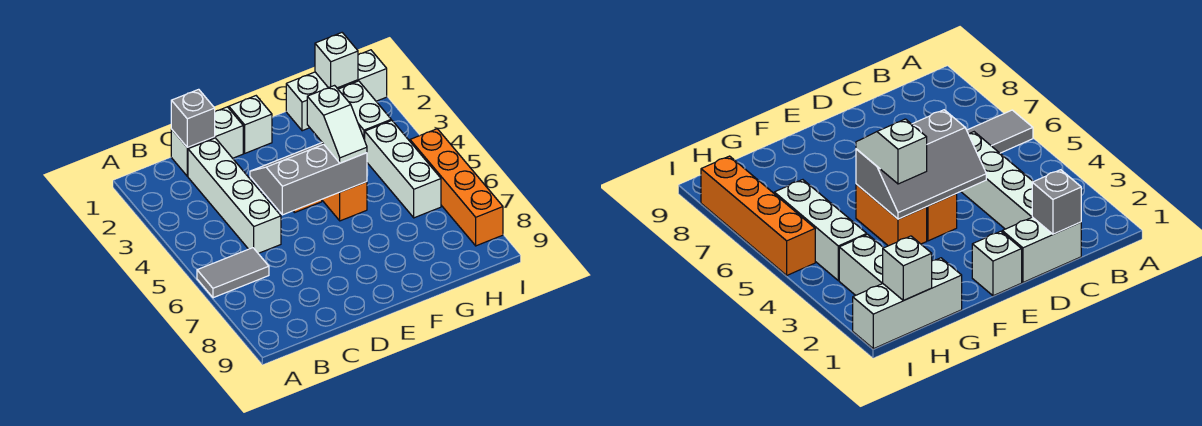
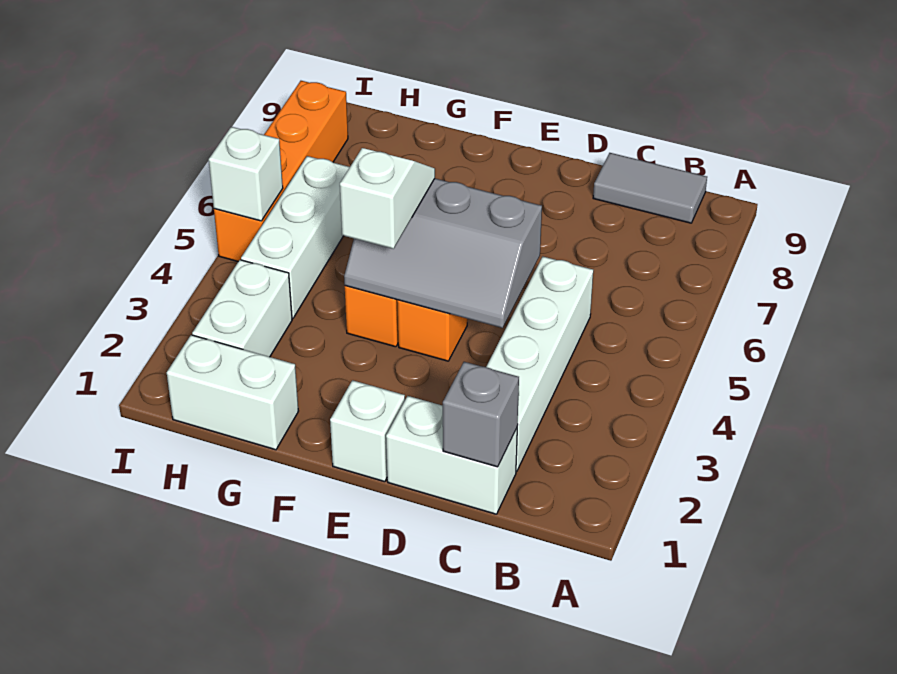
grey 1x2 tile [197,248,269,298] -> grey 1x2 tile moved to [593,153,707,223]
white 1x3 brick [286,50,387,131] -> white 1x2 brick [167,335,298,450]
white 1x1 brick [315,33,358,88] -> white 1x1 brick moved to [209,127,283,221]

